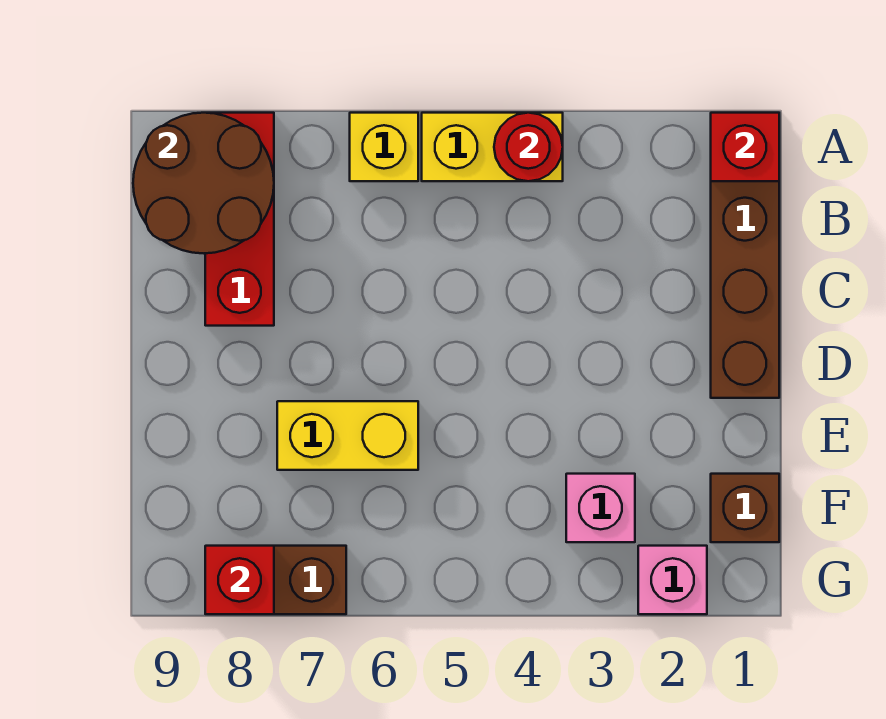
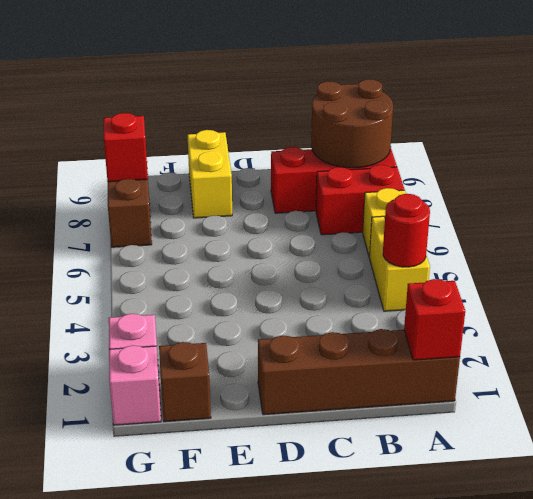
none -> red 1x2 brick [316,165,405,235]
yellow 1x2 brick [277,401,418,470] -> yellow 1x2 brick moved to [188,130,232,218]
pink 1x1 brick [566,474,635,542] -> pink 1x1 brick moved to [109,345,161,425]

